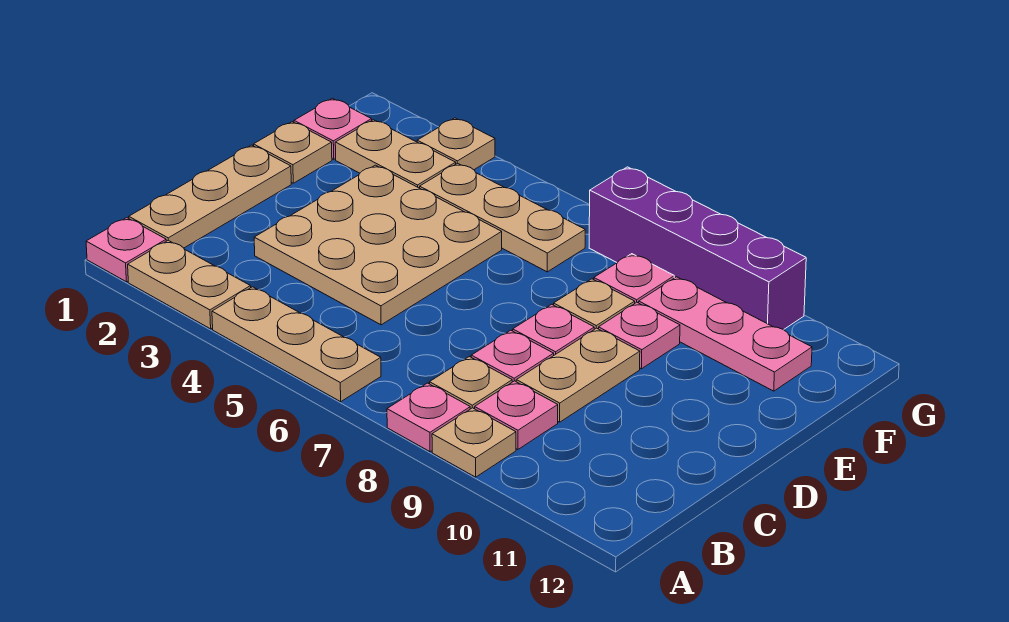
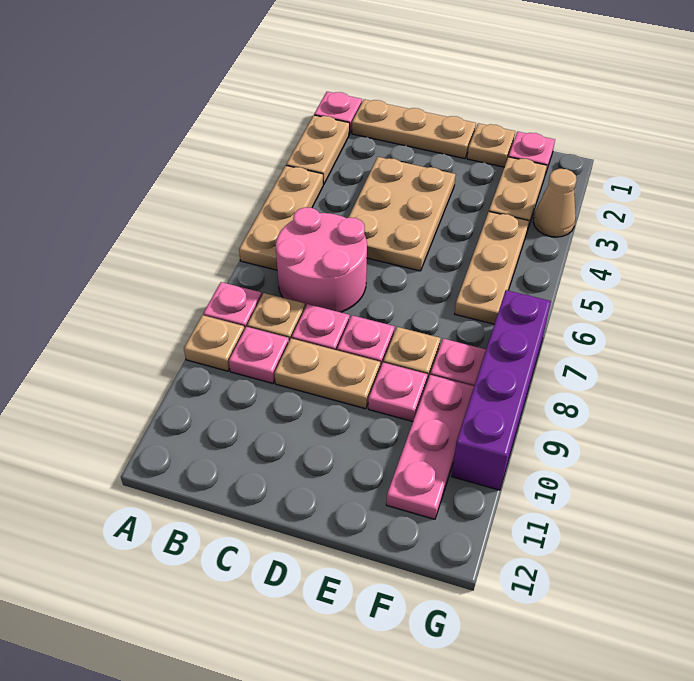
none -> pink 2x2 round brick [276,207,367,312]
tan 3x3 plate [254,165,502,325] -> tan 2x3 plate [348,157,456,271]
tan 1x1 plate [417,118,495,170] -> tan 1x1 cone [533,169,577,237]

